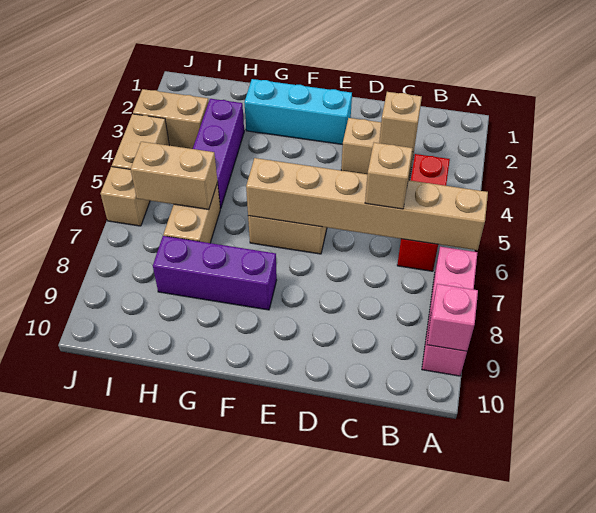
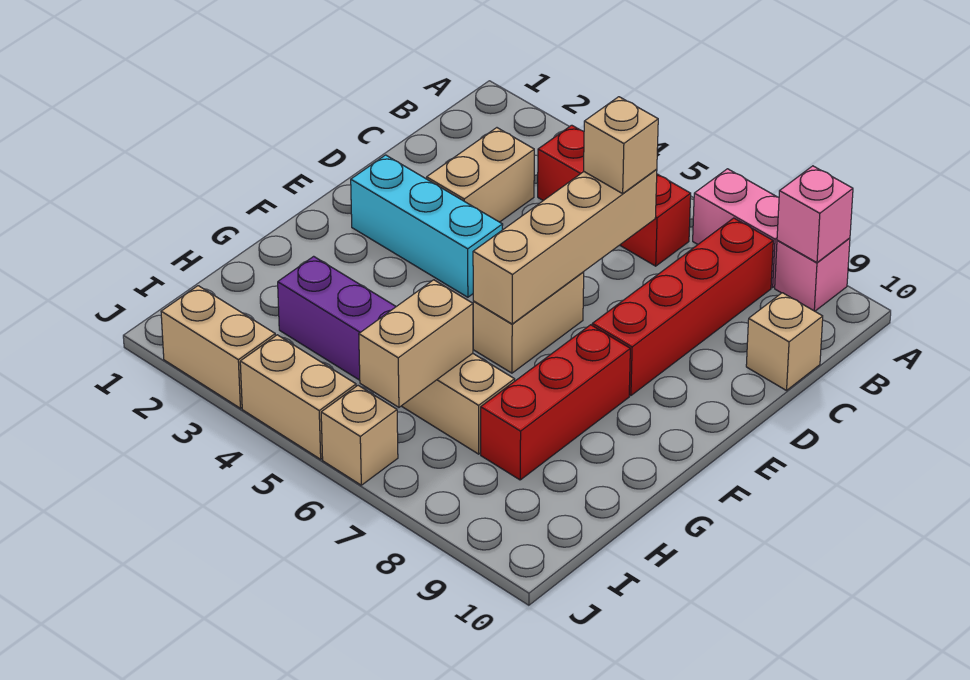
tan 1x6 brick [246,158,488,250] -> tan 1x4 brick [473,169,657,324]
none -> red 1x4 brick [592,218,773,396]
tan 1x1 brick [379,92,422,152] -> tan 1x1 brick moved to [746,293,823,391]
cyan 1x3 brick [244,79,352,145] -> cyan 1x3 brick turned to [351,155,503,297]
purple 1x3 brick [153,236,277,310] -> red 1x3 brick [481,325,630,480]
tan 1x2 brick [133,89,209,149] -> tan 1x2 brick turned to [161,286,275,408]

